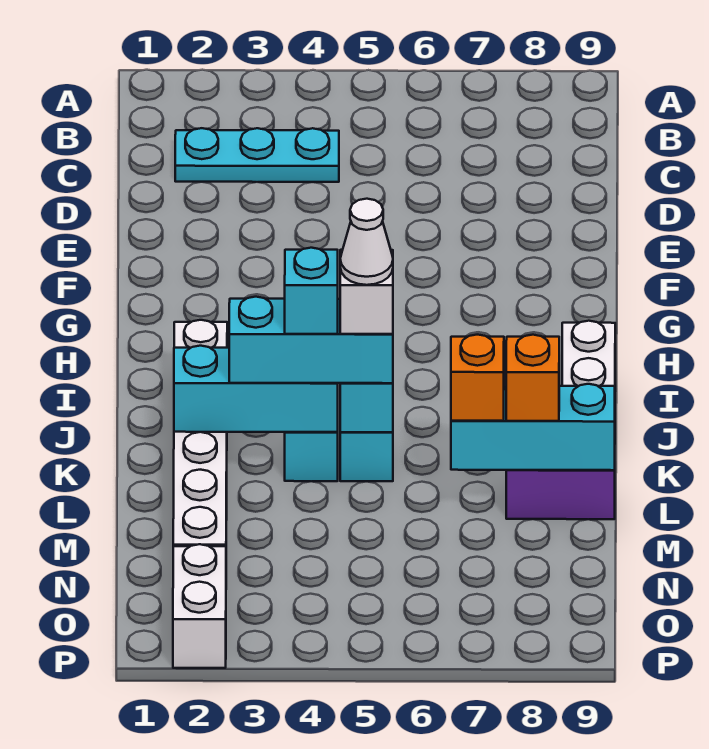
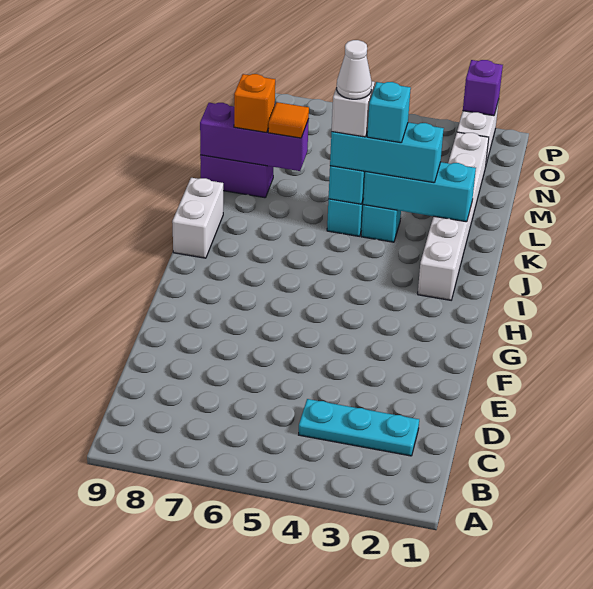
cyan 1x3 brick [451,384,615,470] -> purple 1x3 brick [200,103,309,171]
orange 1x1 brick [451,335,504,421] -> orange 1x1 tile [268,102,309,138]
none -> purple 1x1 brick [463,60,503,116]

